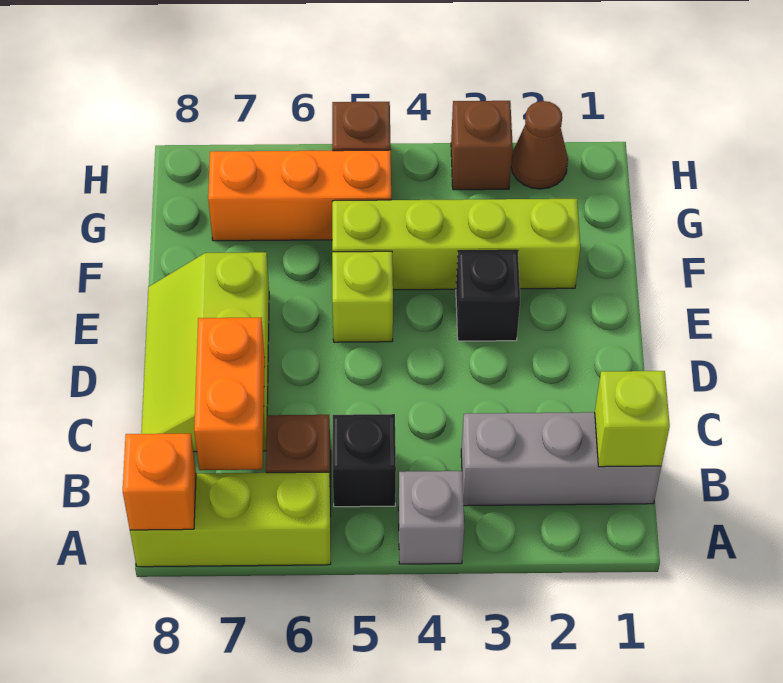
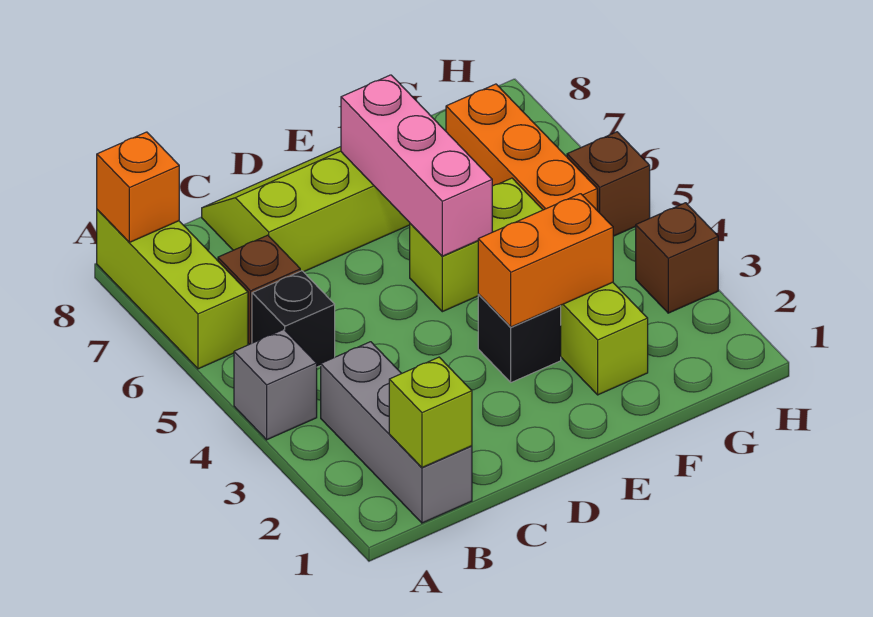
orange 1x2 brick [194,318,265,470] -> orange 1x2 brick moved to [478,194,613,327]
none -> pink 1x3 brick [341,75,492,256]
brown 1x1 cone [511,101,568,189] -> none

